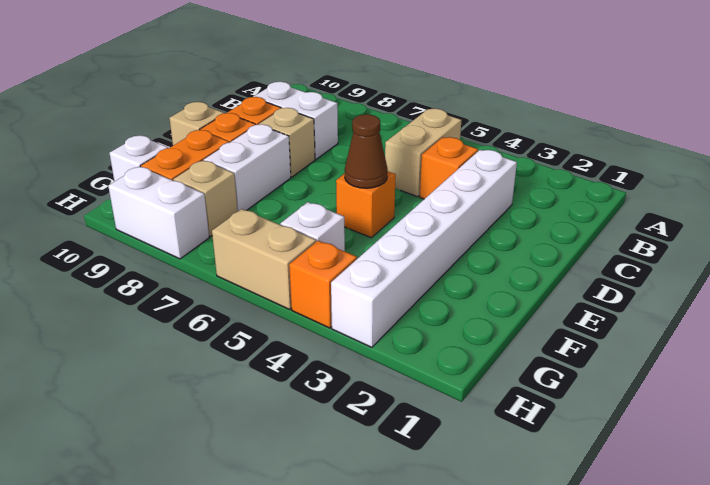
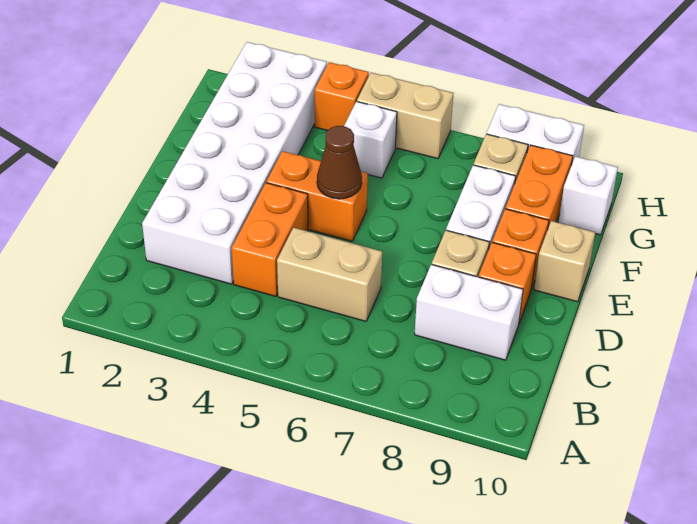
tan 1x2 brick [385,109,461,197] -> tan 1x2 brick turned to [277,228,382,321]
white 1x6 brick [331,150,517,347] -> white 2x6 brick [142,42,327,284]
orange 1x1 brick [420,137,478,199] -> orange 1x2 brick [232,183,308,296]
orange 1x1 brick [336,172,396,238] -> orange 1x2 brick [266,151,368,241]

